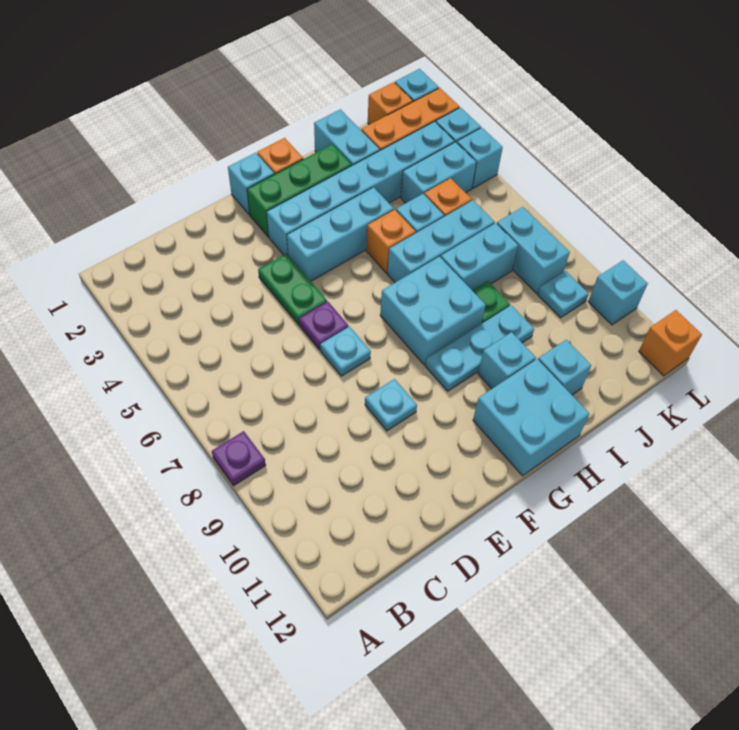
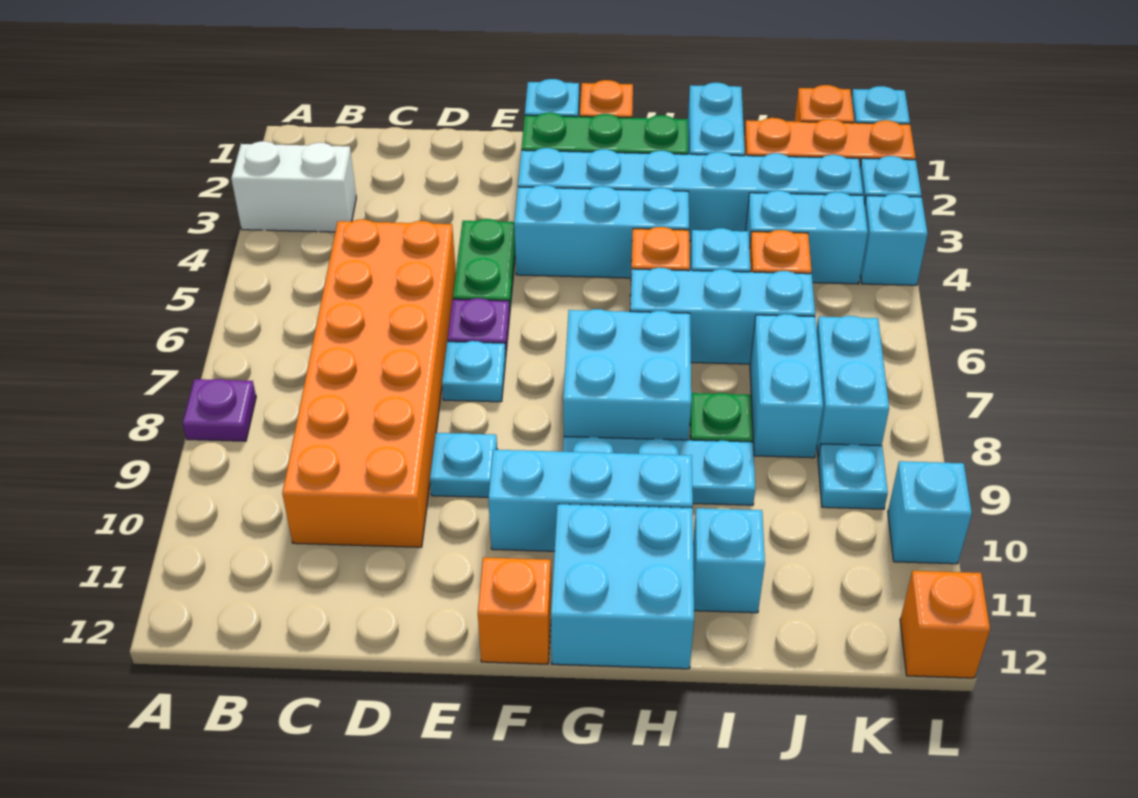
none -> white 1x2 brick [231,141,356,232]
none -> orange 2x6 brick [282,219,456,547]
none -> orange 1x1 brick [478,558,551,664]
cyan 1x1 brick [478,332,536,389] -> cyan 1x3 brick [488,450,693,551]
cyan 1x2 brick [441,223,518,290] -> cyan 1x2 brick turned to [750,314,823,458]

